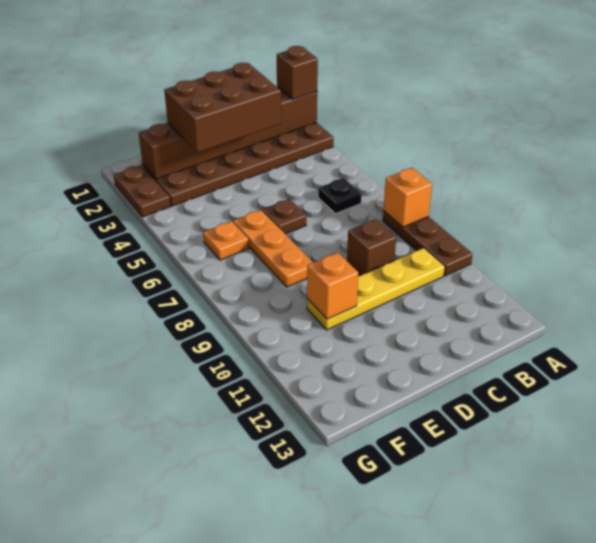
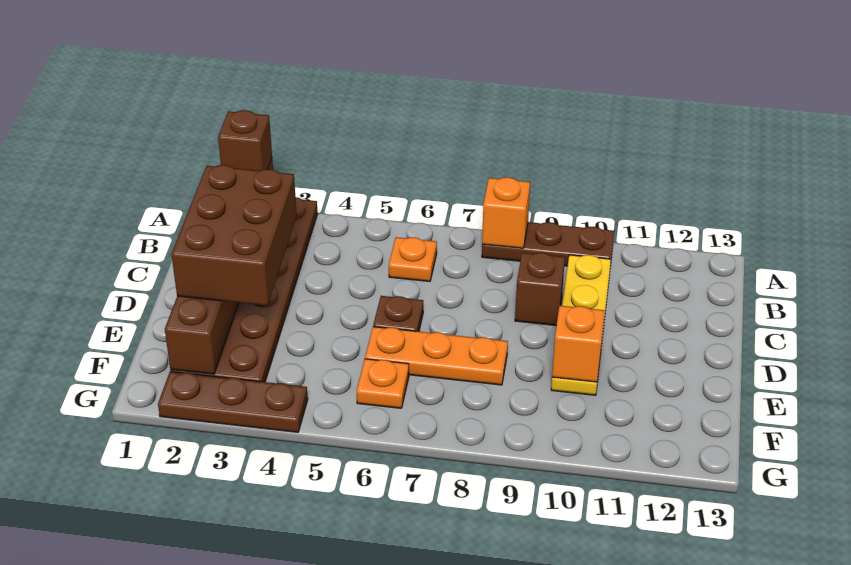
black 1x1 plate [318,178,362,214] -> orange 1x1 plate [389,237,437,281]
brown 1x2 plate [114,165,171,217] -> brown 1x3 plate [158,371,308,432]

